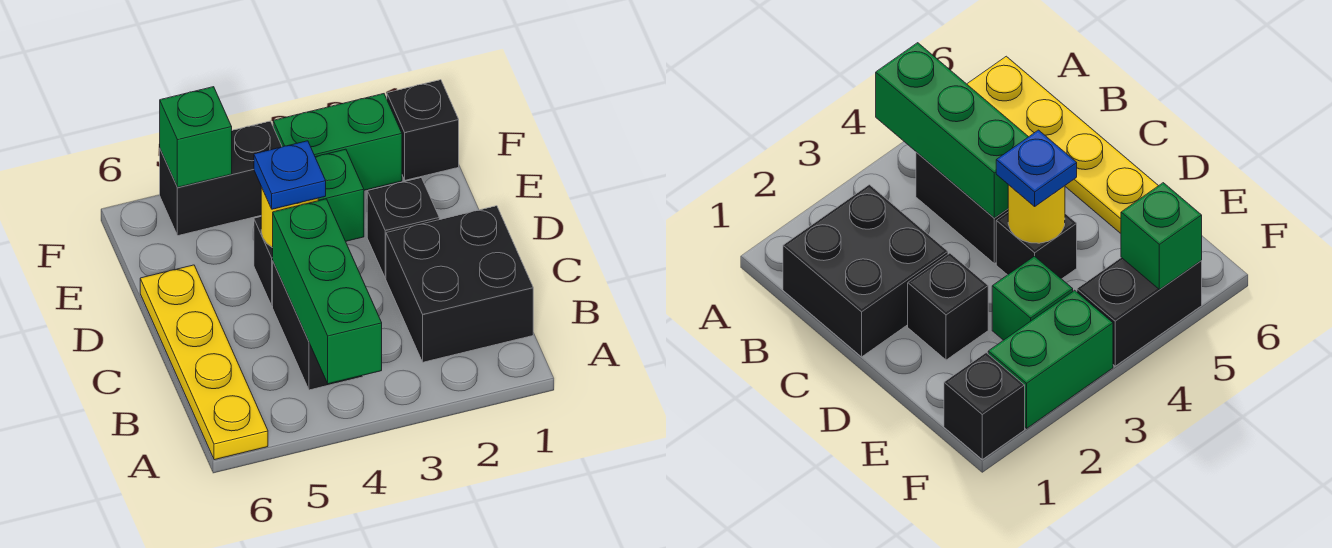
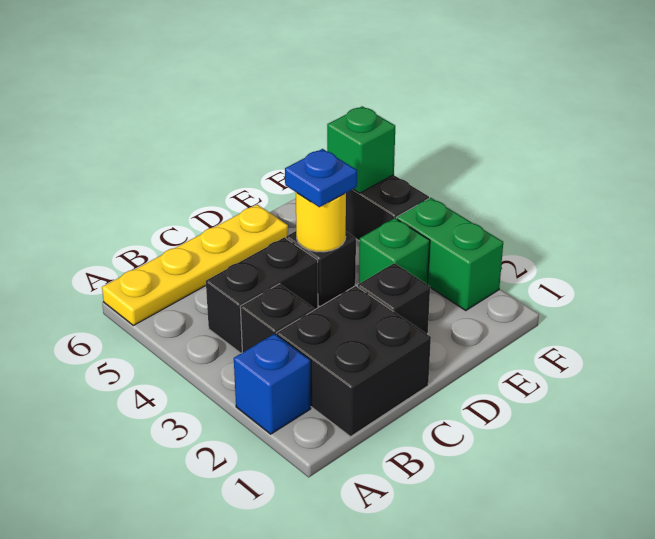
none -> blue 1x1 brick [234,334,311,434]
green 1x3 brick [273,199,382,384] -> none
black 1x1 brick [387,80,459,180] -> black 1x1 brick moved to [240,284,314,353]

